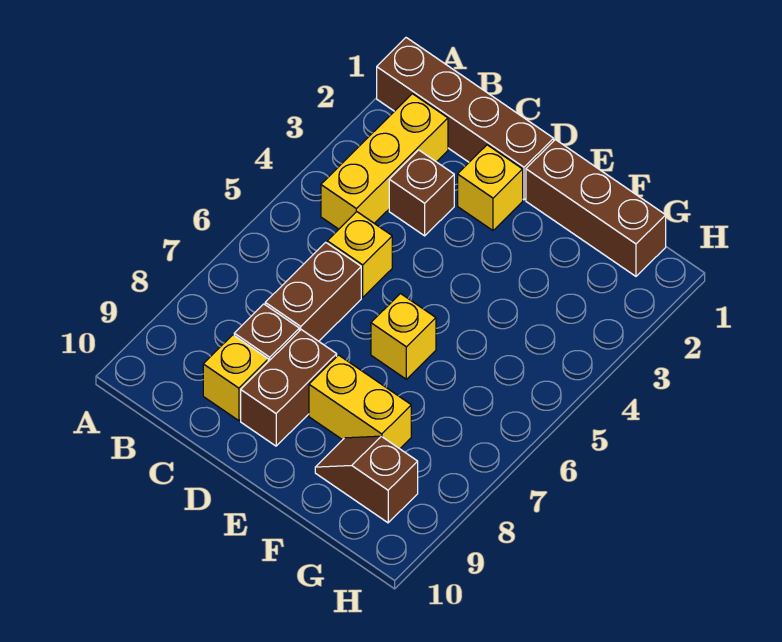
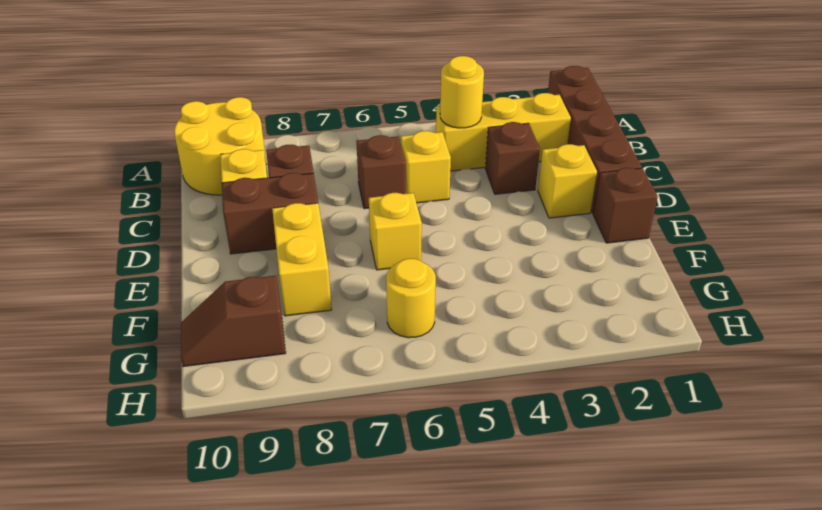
none -> yellow 2x2 round brick [174,97,267,195]
none -> yellow 1x1 round brick [440,56,484,128]
brown 1x2 brick [265,242,361,341] -> brown 1x1 brick [356,135,406,209]
brown 1x3 brick [526,140,666,276] -> brown 1x1 brick [593,168,658,243]
brown 1x2 slope [315,436,418,523] -> brown 1x2 slope turned to [181,276,286,367]
none -> yellow 1x1 round brick [386,259,436,338]

